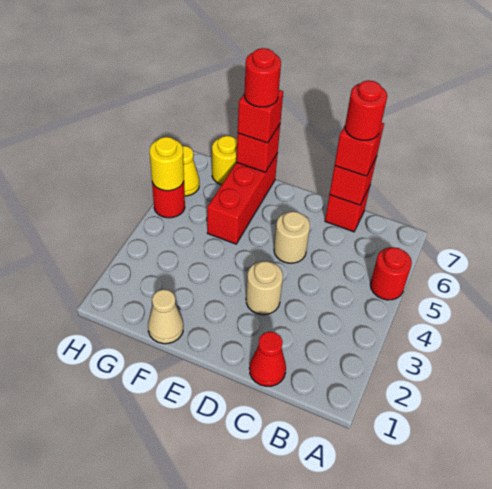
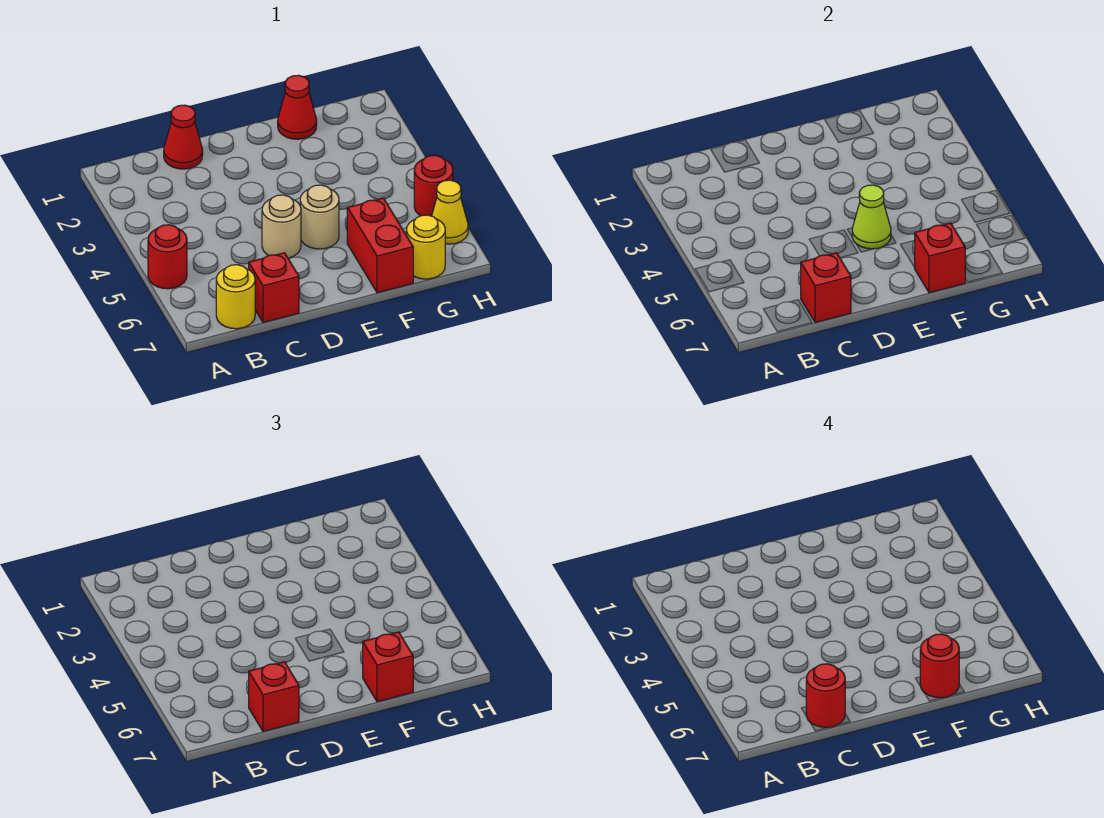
tan 1x1 round brick [246,261,283,315] -> tan 1x1 round brick moved to [300,185,339,249]
none -> lime 1x1 cone [852,185,891,249]
tan 1x1 cone [148,289,183,344] -> red 1x1 cone [278,75,317,139]
red 1x3 brick [207,153,278,244] -> red 1x2 brick [347,198,413,293]
yellow 1x1 round brick [150,137,184,191] -> yellow 1x1 round brick moved to [216,265,255,329]

